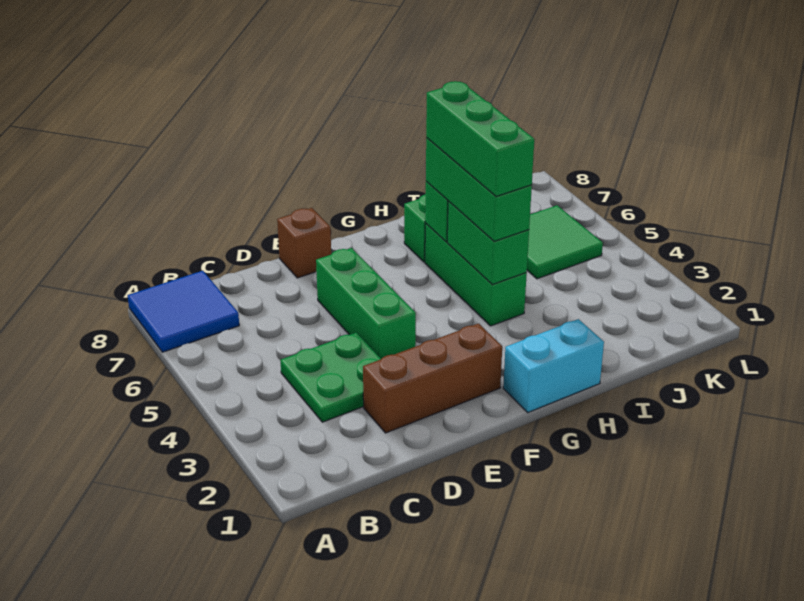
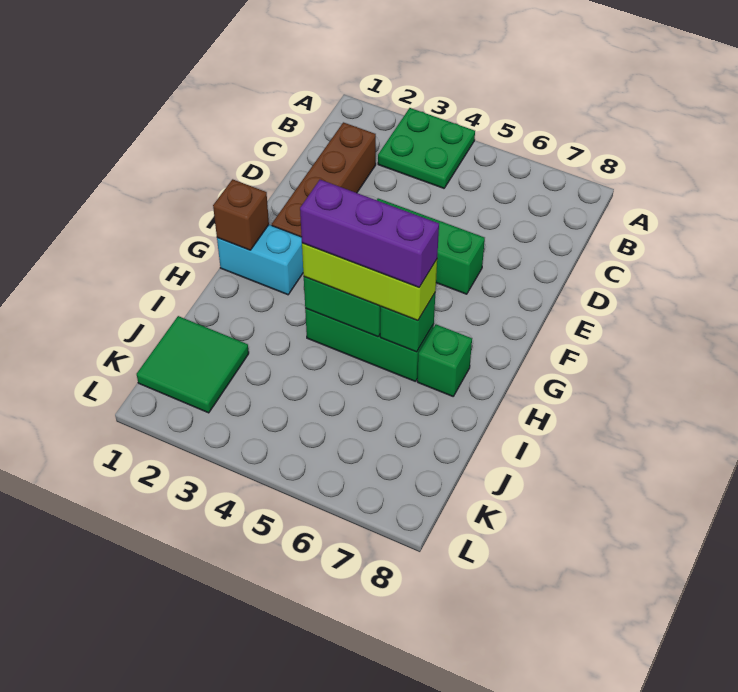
blue 2x2 tile [128,271,239,352] -> none
green 2x2 plate [280,332,381,422] -> green 2x2 plate moved to [378,108,475,188]
brown 1x3 brick [363,324,502,433] -> brown 1x4 brick [272,122,376,237]
brown 1x1 brick [277,208,331,278] -> brown 1x1 brick moved to [213,179,269,250]
cyan 1x2 brick [503,319,604,412] -> cyan 1x2 brick turned to [217,225,303,295]
green 1x3 brick [426,138,532,241] -> lime 1x3 brick [302,243,437,321]
green 1x3 brick [426,81,534,197] -> purple 1x3 brick [300,180,439,287]
green 2x2 tile [527,205,603,279] -> green 2x2 tile moved to [137,316,249,413]

